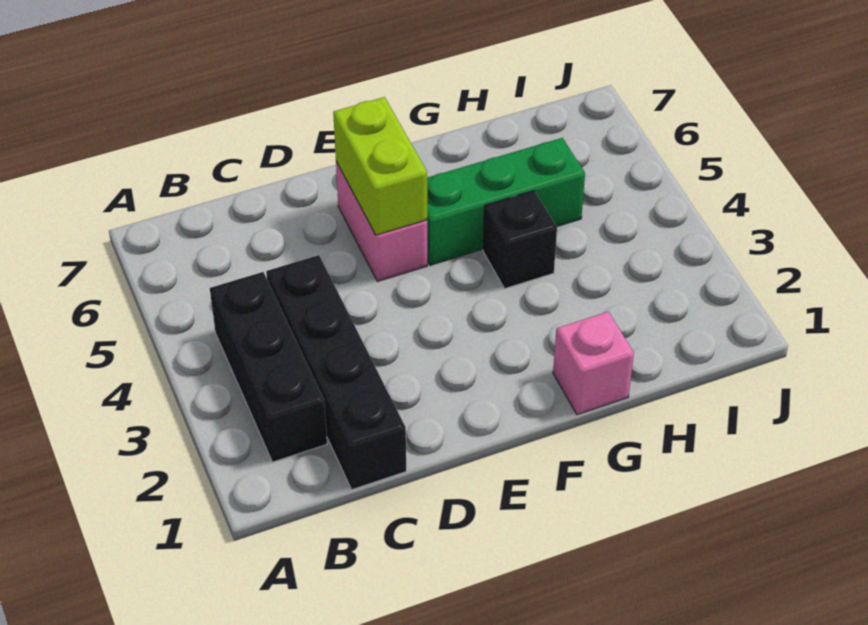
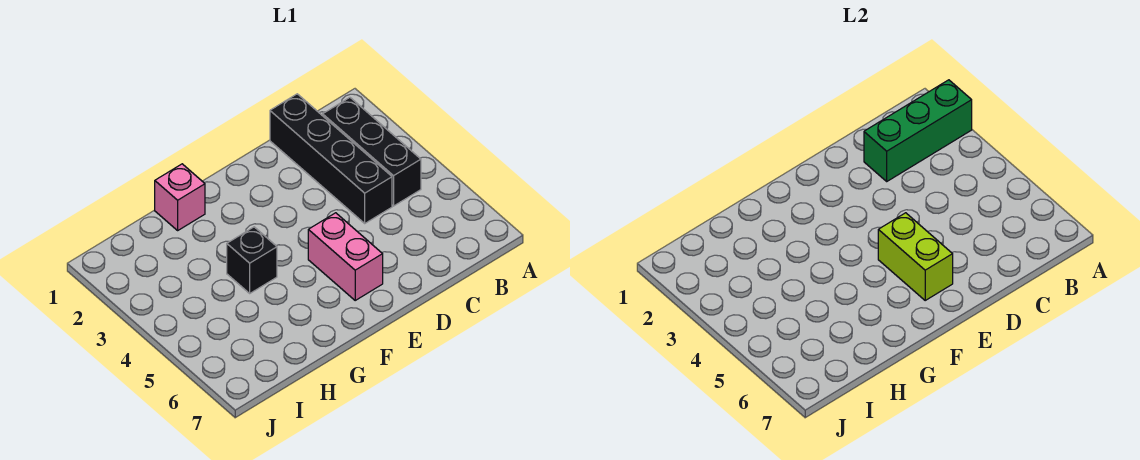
green 1x3 brick [427,138,585,265] -> green 1x3 brick moved to [864,80,972,181]

